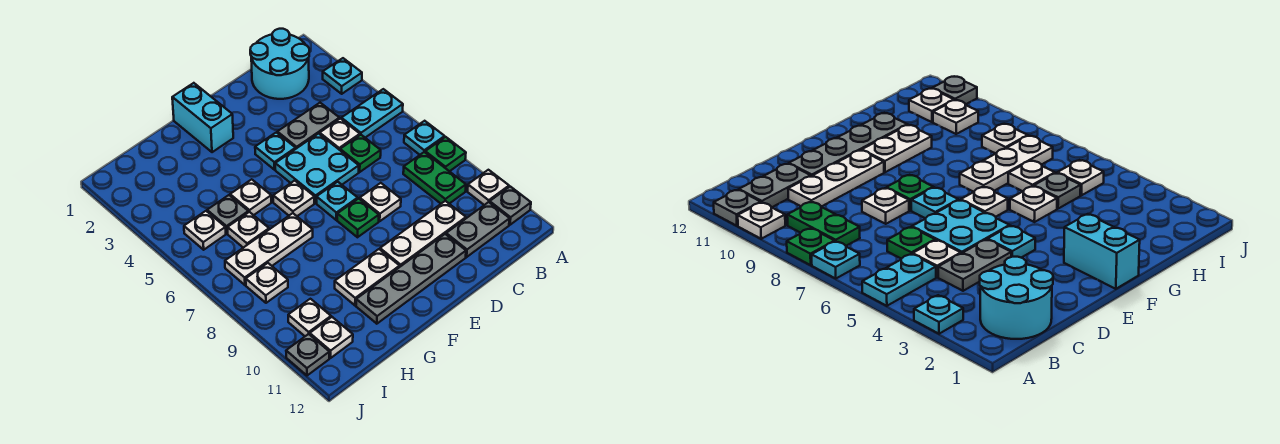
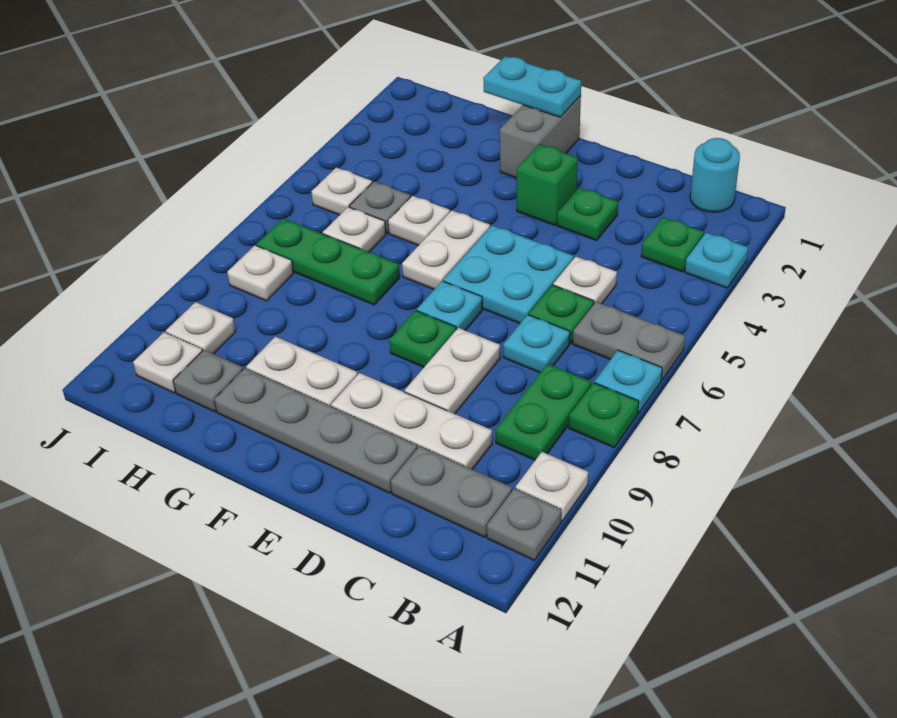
cyan 1x2 plate [341,89,403,138] -> cyan 1x2 plate moved to [483,56,581,117]
cyan 2x2 round brick [250,29,309,99] -> cyan 1x1 round brick [690,138,740,212]
none -> green 1x1 plate [641,217,704,272]
grey 1x2 plate [277,103,339,149] -> grey 1x2 plate moved to [573,302,685,380]
none -> green 1x1 plate [557,188,618,240]
white 1x1 plate [360,183,401,221] -> white 1x2 plate [405,328,500,414]
none -> green 1x1 brick [517,144,578,225]
cyan 1x1 plate [255,132,296,170] -> cyan 1x1 plate moved to [503,315,570,373]
cyan 1x2 brick [172,83,233,152] -> grey 1x2 brick [500,96,581,178]
white 1x1 plate [273,181,314,216] -> white 1x2 plate [402,210,490,289]
white 1x3 plate [225,213,313,285] -> green 1x3 plate [256,218,400,305]
grey 1x1 plate [286,334,329,375] -> grey 1x1 plate moved to [173,350,243,412]

